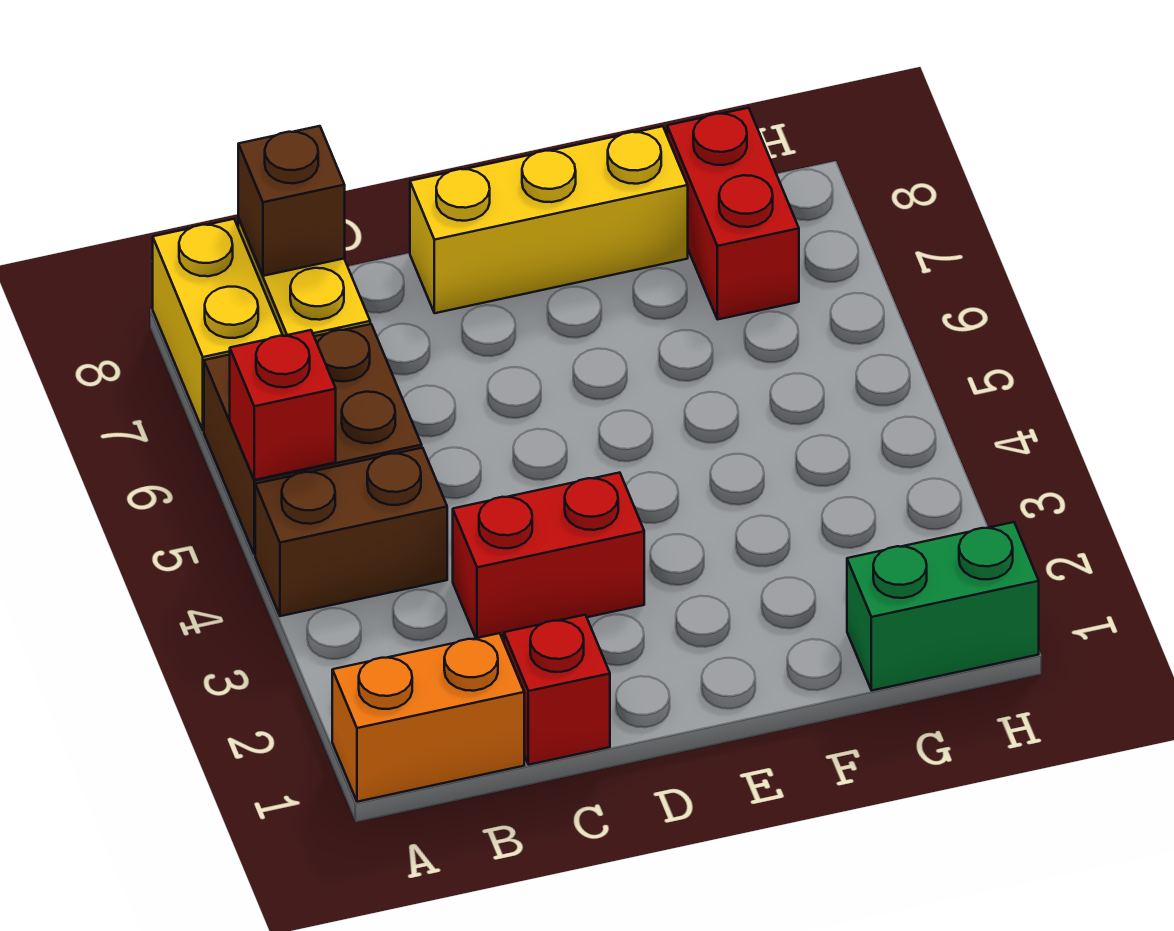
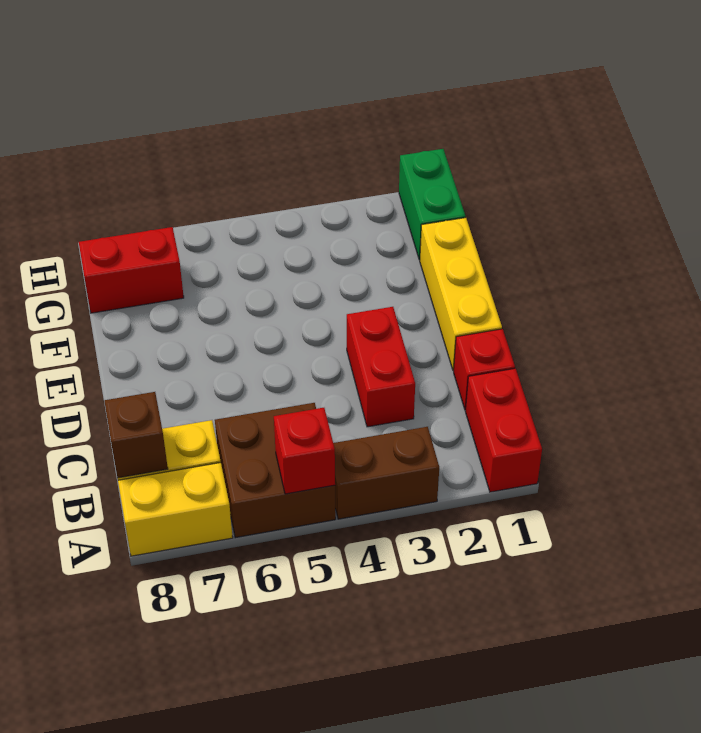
orange 1x2 brick [332,633,524,802] -> red 1x2 brick [465,368,542,492]
brown 1x2 brick [255,448,447,616] -> brown 1x2 brick turned to [333,427,439,519]
yellow 1x3 brick [410,126,688,313] -> yellow 1x3 brick moved to [420,218,502,371]

